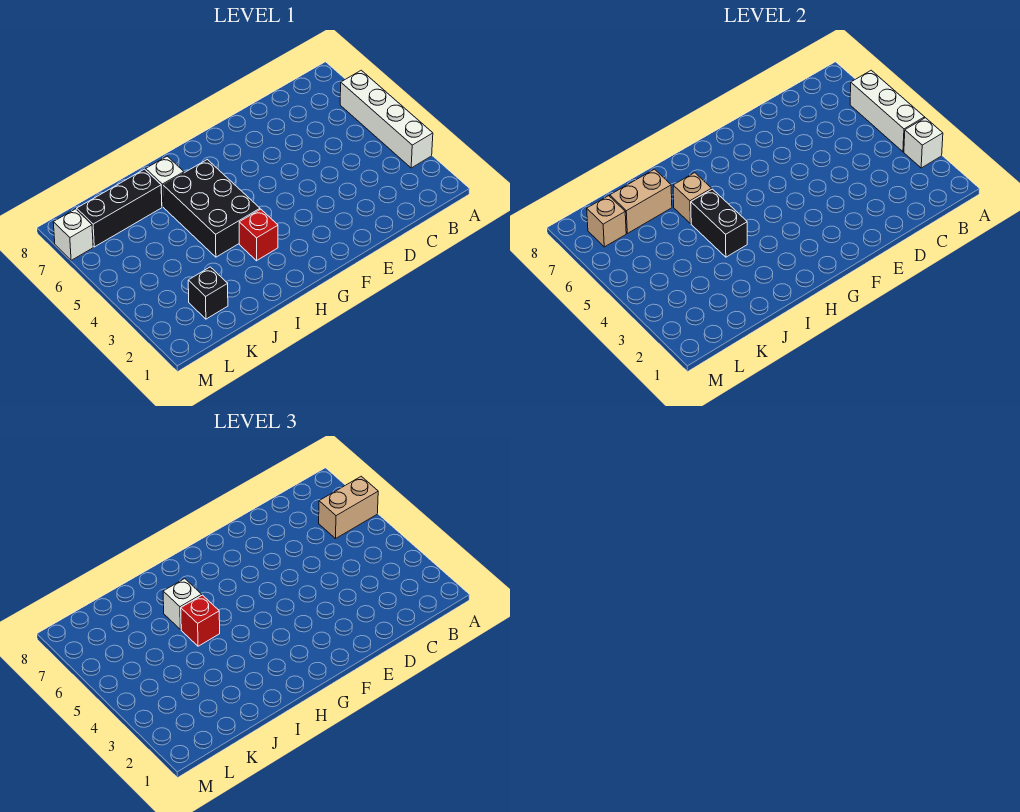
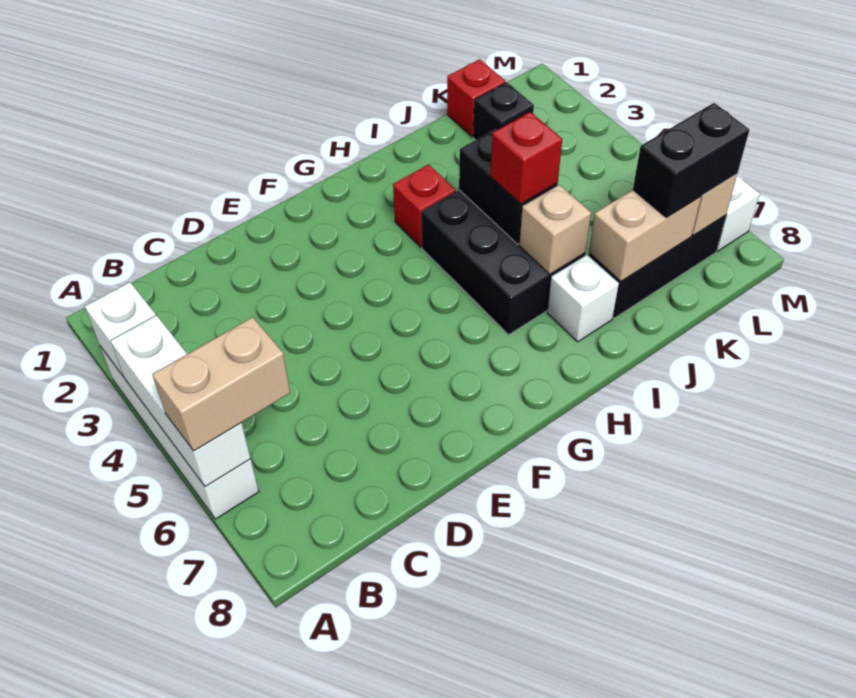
white 1x1 brick [163,579,202,630] -> none
none -> red 1x1 brick [447,59,506,137]
none -> black 1x2 brick [633,103,749,217]

